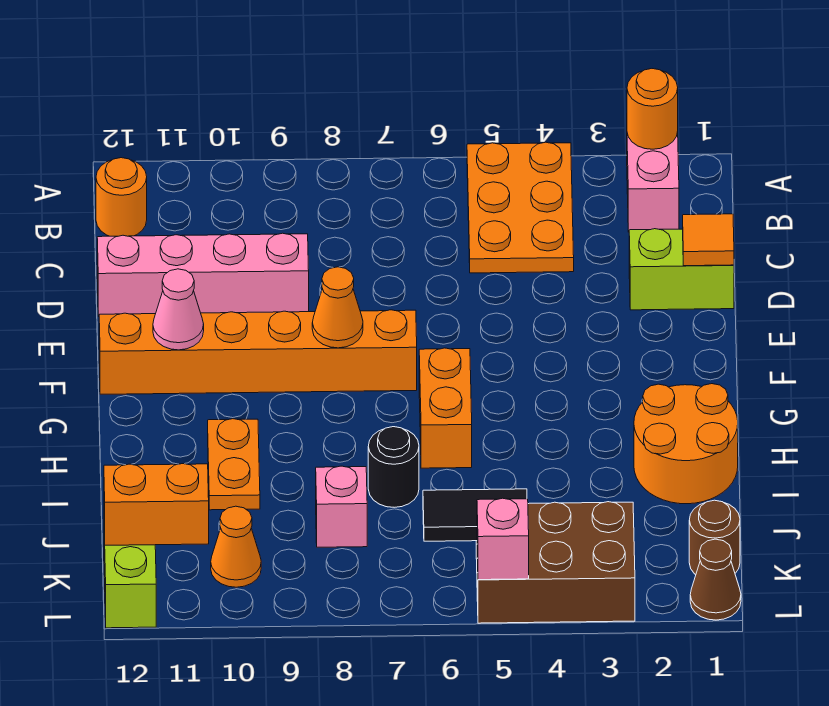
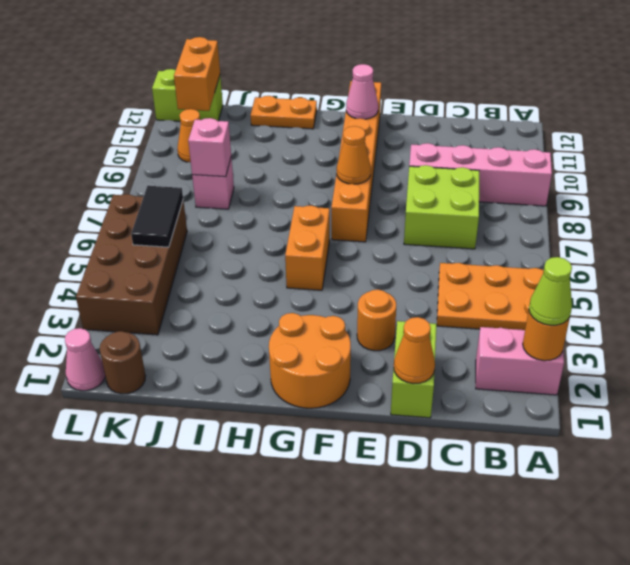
none -> lime 1x1 cone [529,257,572,325]
orange 1x1 round brick [96,158,147,236] -> orange 1x1 round brick moved to [357,289,396,351]
none -> lime 2x2 brick [404,165,479,249]
orange 1x1 tile [683,214,734,266] -> orange 1x1 cone [394,317,435,384]
pink 1x4 brick [97,233,309,316] -> pink 1x4 brick turned to [409,143,552,206]
orange 1x2 brick [419,348,472,468] -> orange 1x2 brick turned to [285,205,330,290]
orange 2x2 round brick [634,384,738,504] -> orange 2x2 round brick moved to [269,313,351,408]
orange 1x2 plate [208,419,260,510] -> orange 1x2 plate moved to [251,96,317,129]
black 1x1 round brick [368,427,419,507] -> none
brown 2x3 brick [476,502,635,623] -> brown 2x4 brick [76,194,187,335]
brown 1x1 cone [690,539,741,620] -> pink 1x1 cone [65,328,105,391]
pink 1x1 brick [477,498,529,580] -> pink 1x1 brick moved to [188,118,231,177]

